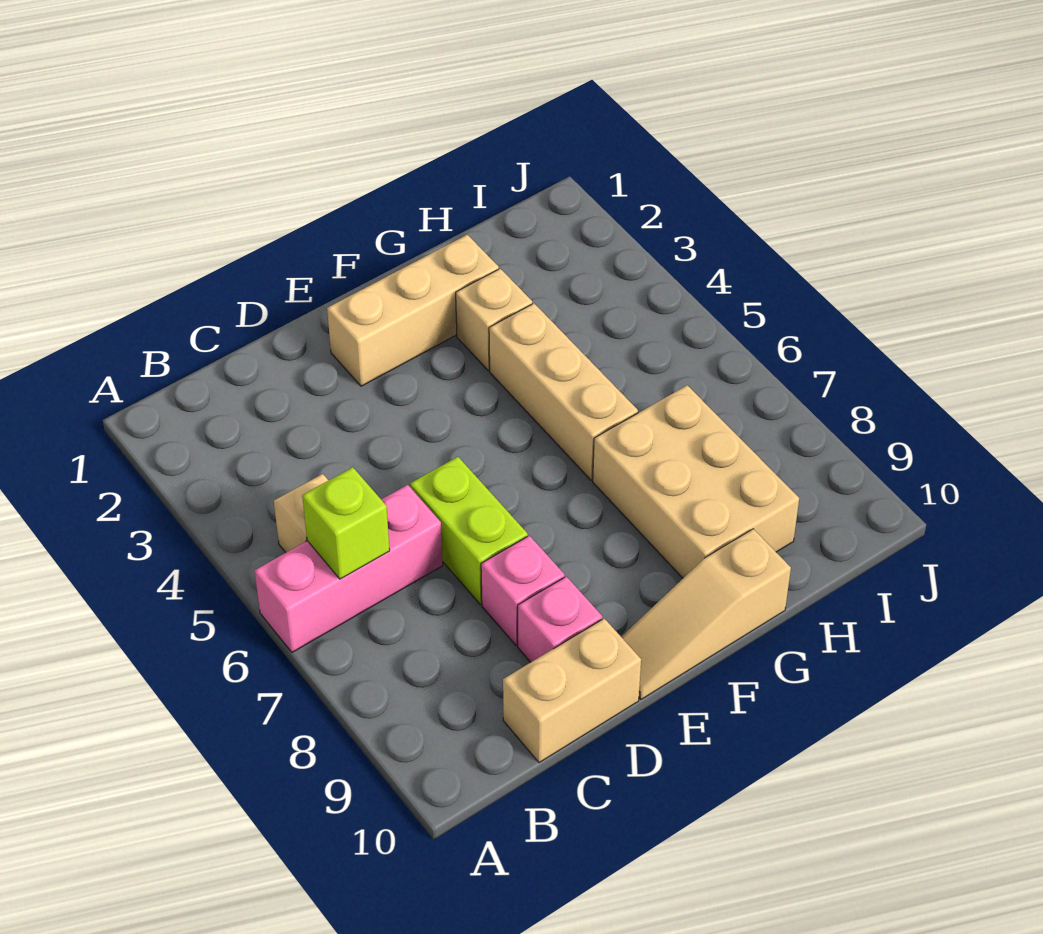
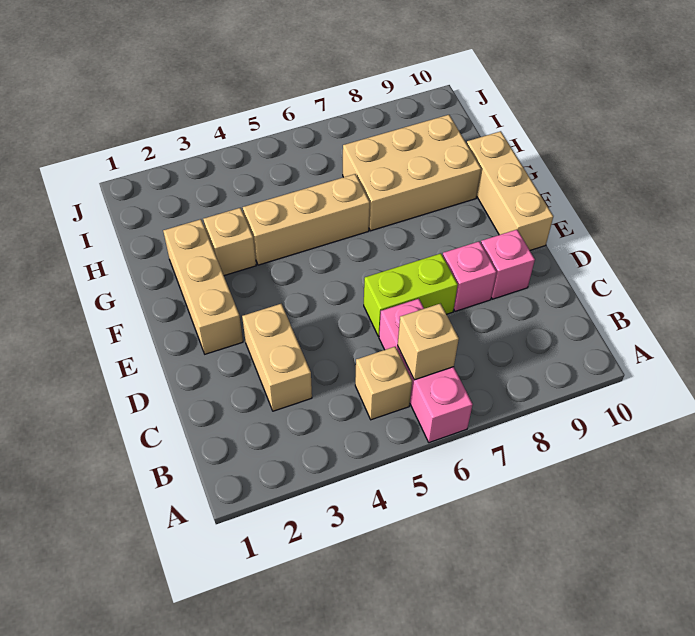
lime 1x1 brick [302,467,390,579] -> tan 1x1 brick [398,304,459,380]
tan 1x2 brick [503,619,641,763] -> tan 1x2 brick moved to [242,304,312,411]
tan 1x3 slope [621,529,791,699] -> tan 1x3 brick [467,131,553,250]

